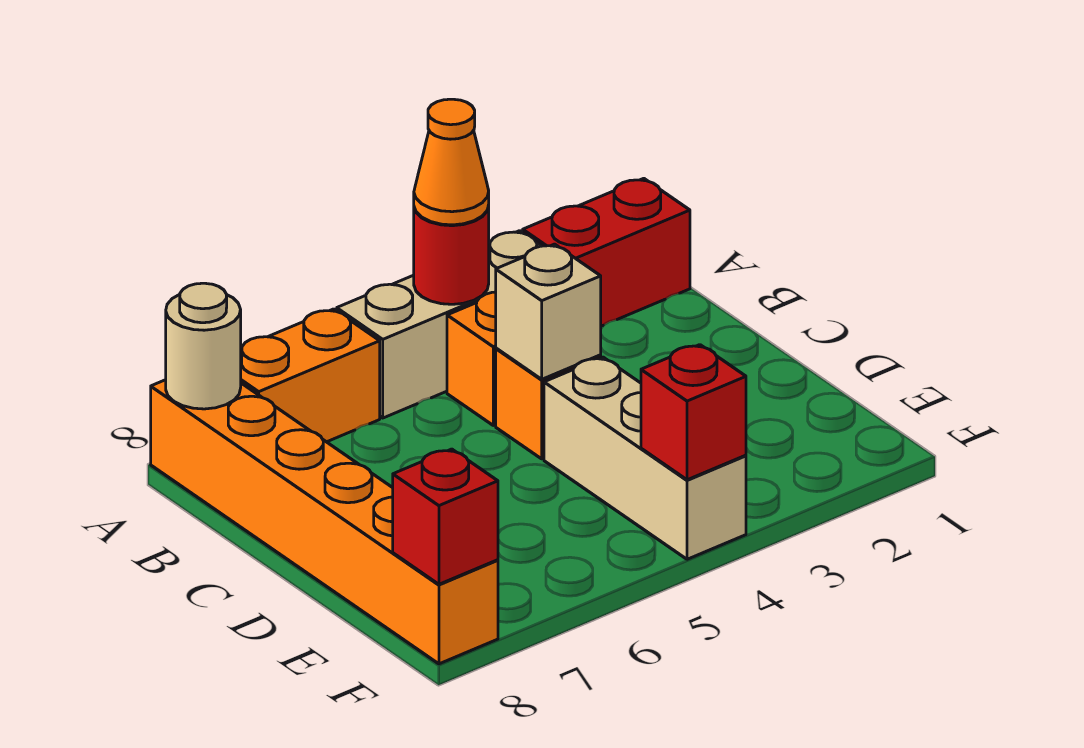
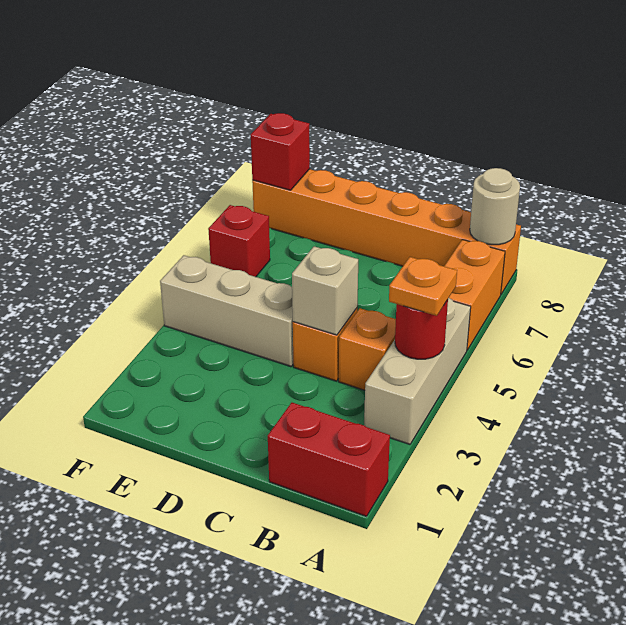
red 1x2 brick [523,178,690,326] -> red 1x2 brick turned to [268,403,390,516]
orange 1x1 cone [414,99,489,225] -> orange 1x1 plate [389,257,457,316]
red 1x1 brick [641,345,746,480] -> red 1x1 brick moved to [208,205,270,277]

